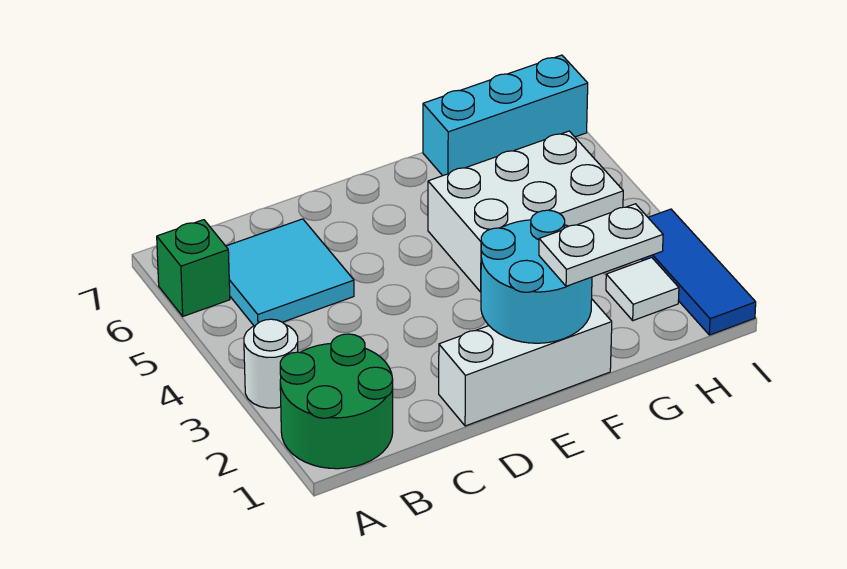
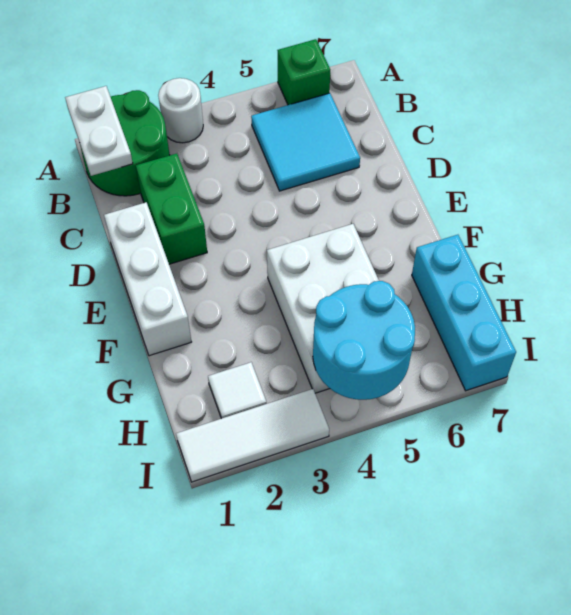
none -> green 1x2 brick [136,154,207,264]
cyan 2x2 round brick [481,210,592,343] -> cyan 2x2 round brick moved to [313,281,415,400]
white 1x2 plate [539,204,663,286] -> white 1x2 plate moved to [65,86,133,176]
blue 1x3 tile [642,209,756,335] -> white 1x3 tile [176,389,329,482]

